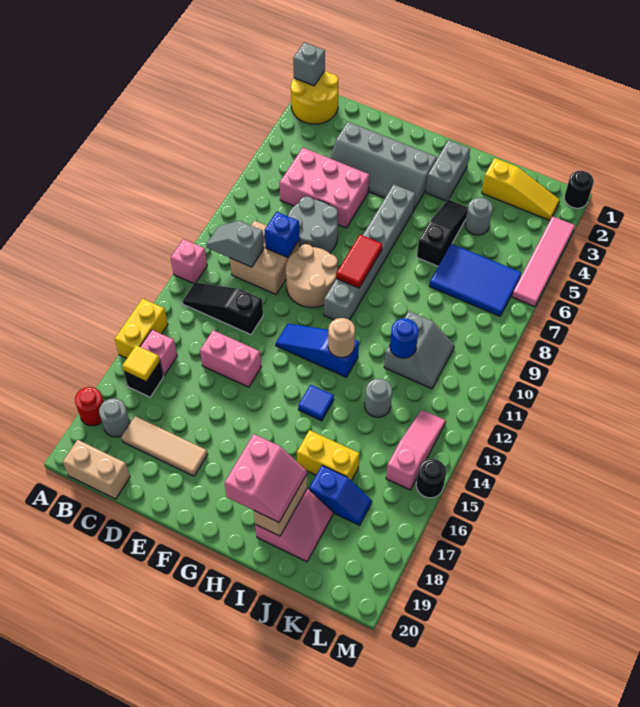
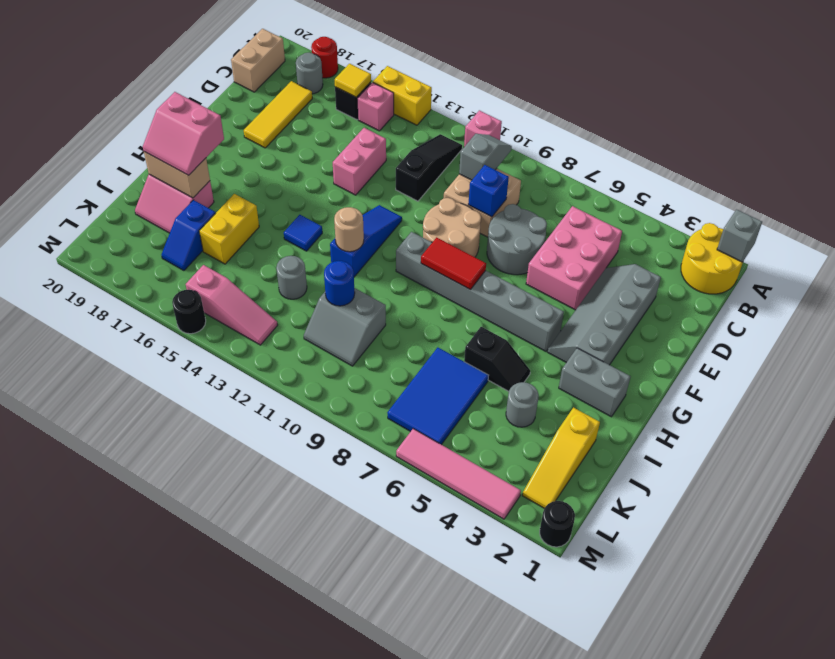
tan 1x3 tile [121,416,208,476] -> yellow 1x3 tile [244,81,312,148]
black 1x3 slope [417,200,468,266] -> black 1x2 slope [464,327,530,391]

